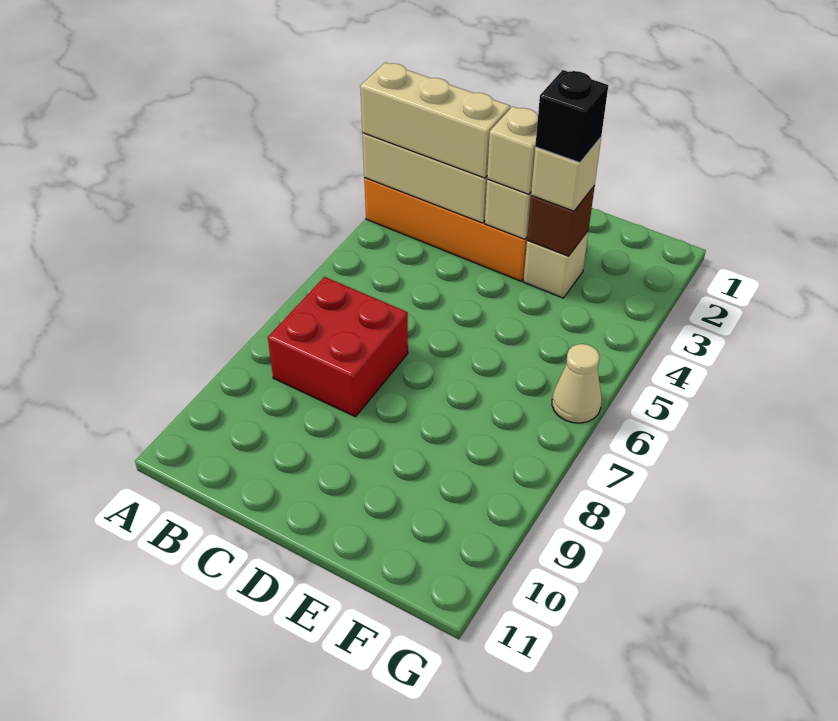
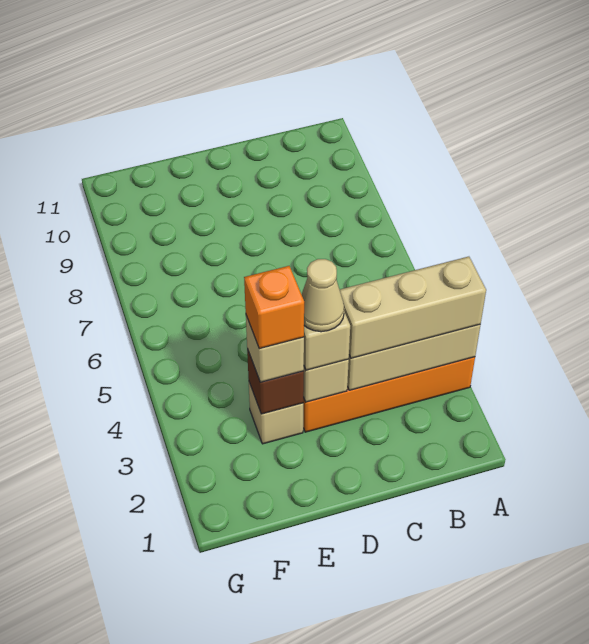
red 2x2 brick [268,277,408,417] -> none
black 1x1 brick [535,70,608,163] -> orange 1x1 brick [244,266,304,349]
tan 1x1 cone [552,344,602,423] -> tan 1x1 cone moved to [301,259,344,332]

